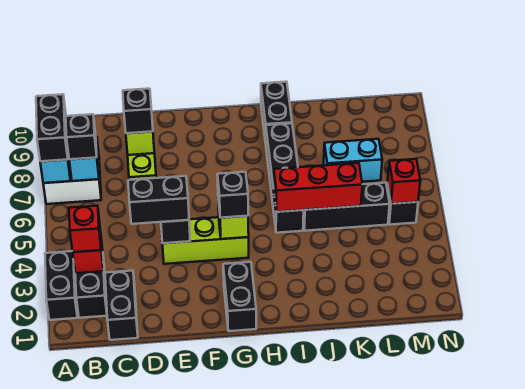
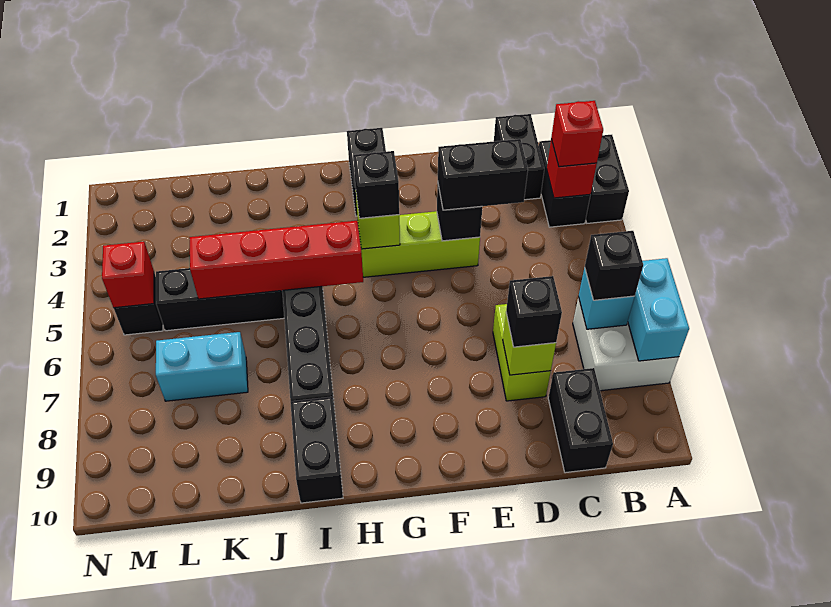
black 1x2 brick [36,94,68,162] -> black 1x2 brick moved to [548,368,613,473]
red 1x3 brick [274,163,362,212] -> red 1x4 brick [190,221,363,299]

